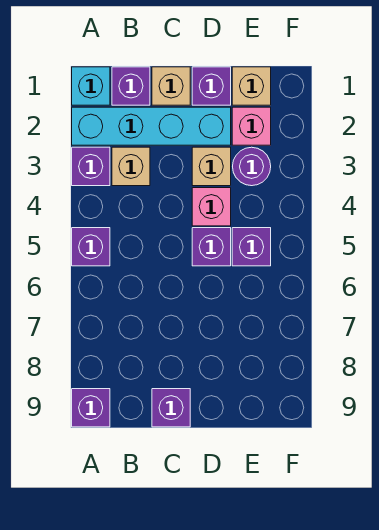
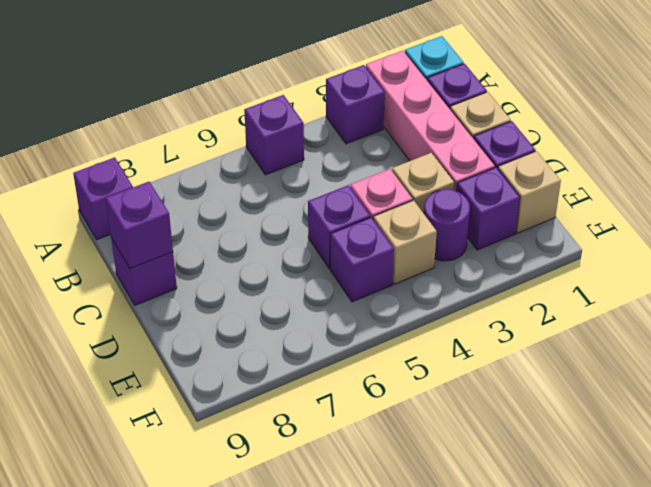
cyan 1x4 brick [72,107,231,145] -> pink 1x4 brick [366,51,495,191]
tan 1x1 brick [112,147,150,186] -> tan 1x1 brick moved to [373,200,437,284]
none -> purple 1x1 brick [106,182,173,268]
pink 1x1 brick [232,107,271,145] -> purple 1x1 brick [457,167,520,250]

